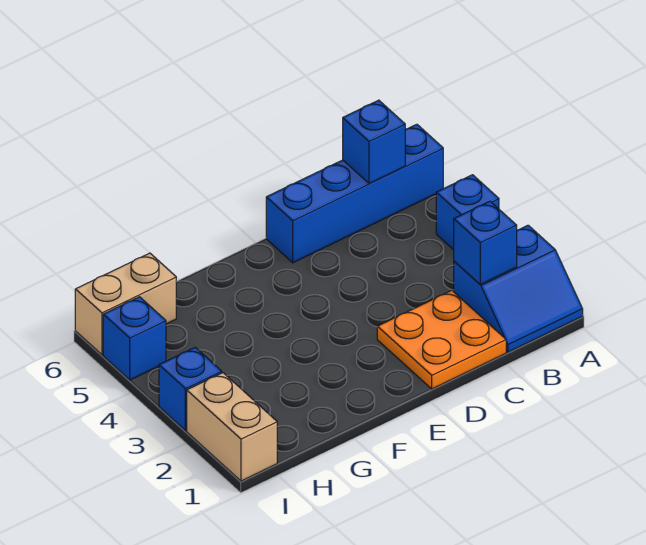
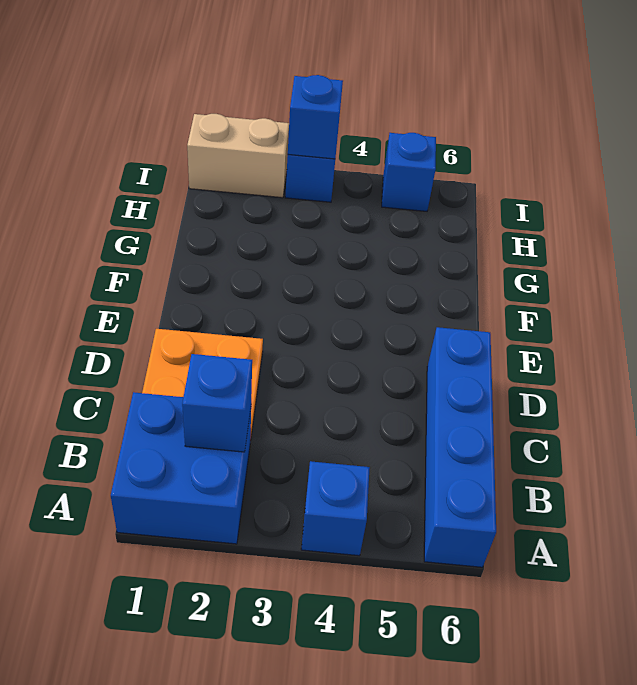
blue 2x2 slope [454,225,583,352] -> blue 2x2 brick [111,392,251,544]
blue 1x1 brick [343,100,405,183] -> blue 1x1 brick moved to [288,75,343,159]
tan 1x2 brick [75,253,176,355] -> none

